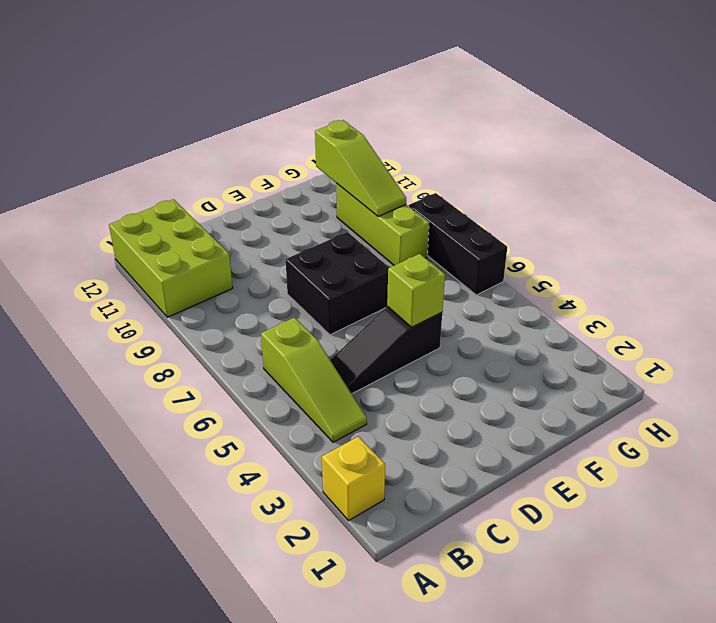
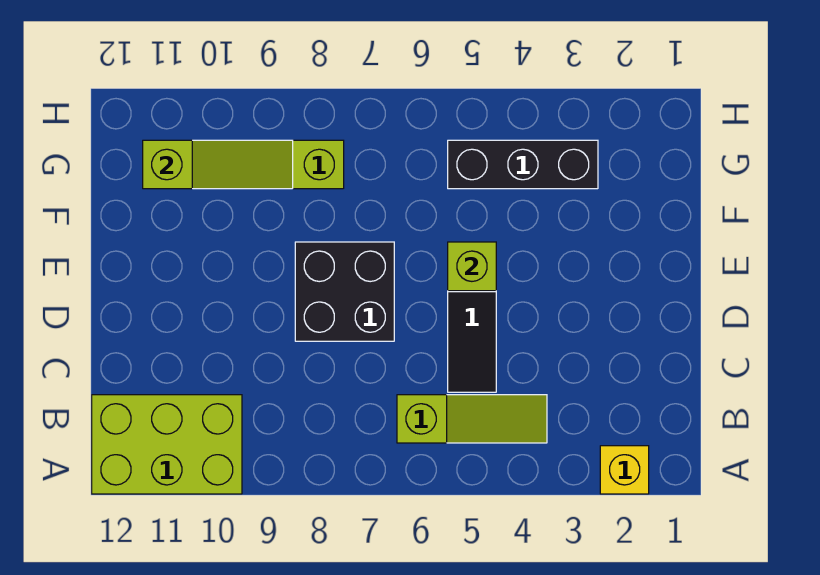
black 1x3 brick [409,193,507,295] -> black 1x3 brick moved to [448,140,598,189]

